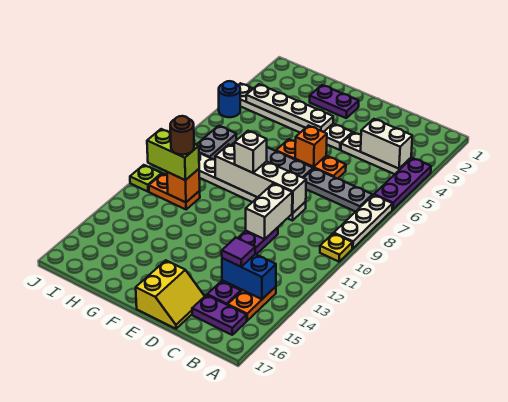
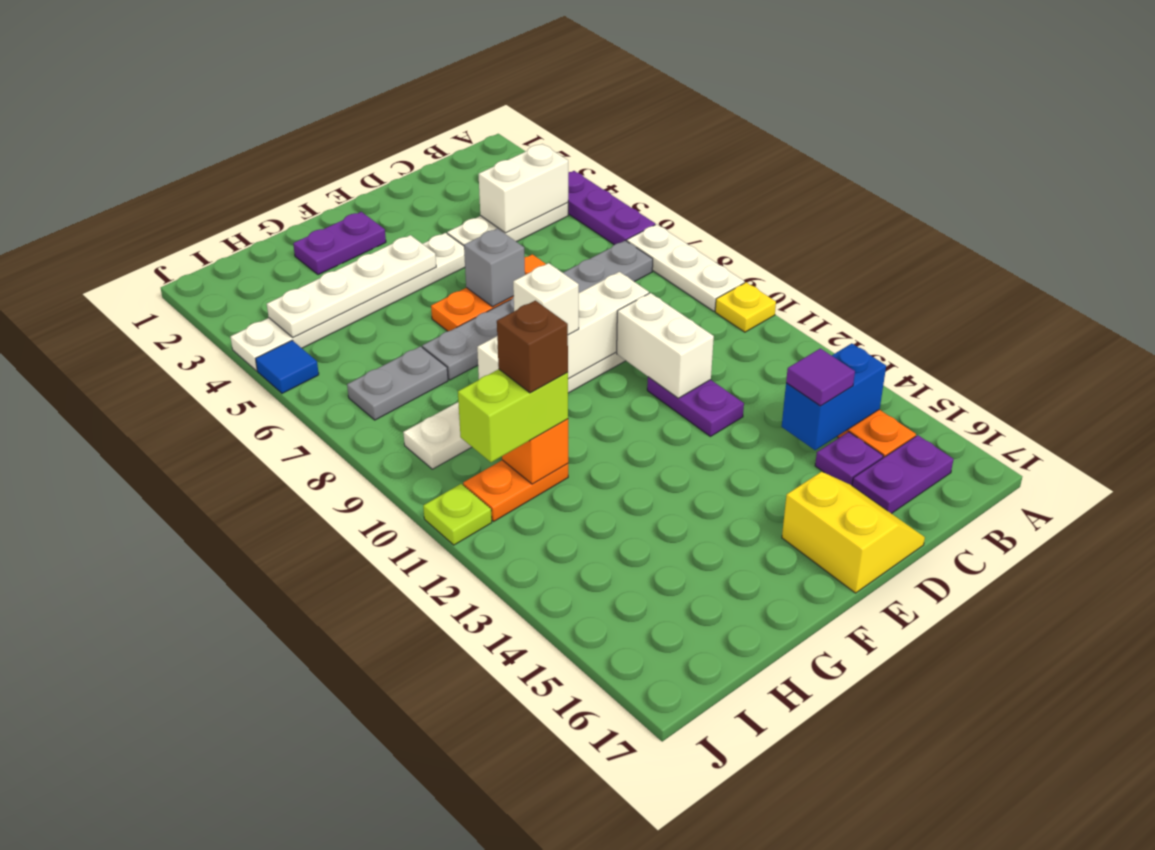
orange 1x1 brick [295,126,327,167] -> grey 1x1 brick [464,228,525,307]
brown 1x1 round brick [170,116,194,155] -> brown 1x1 brick [497,301,568,393]
grey 1x2 plate [196,126,237,160] -> grey 1x2 plate turned to [347,346,448,420]
blue 1x1 round brick [219,81,240,117] -> blue 1x1 tile [256,340,319,393]

